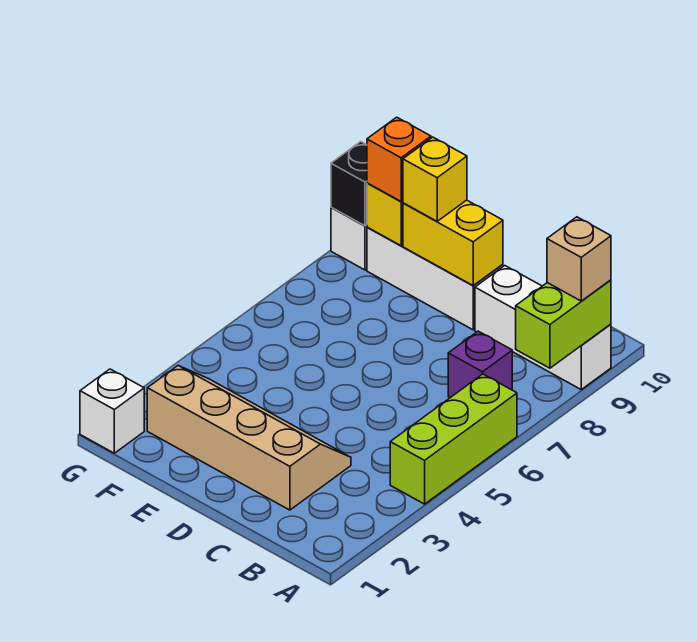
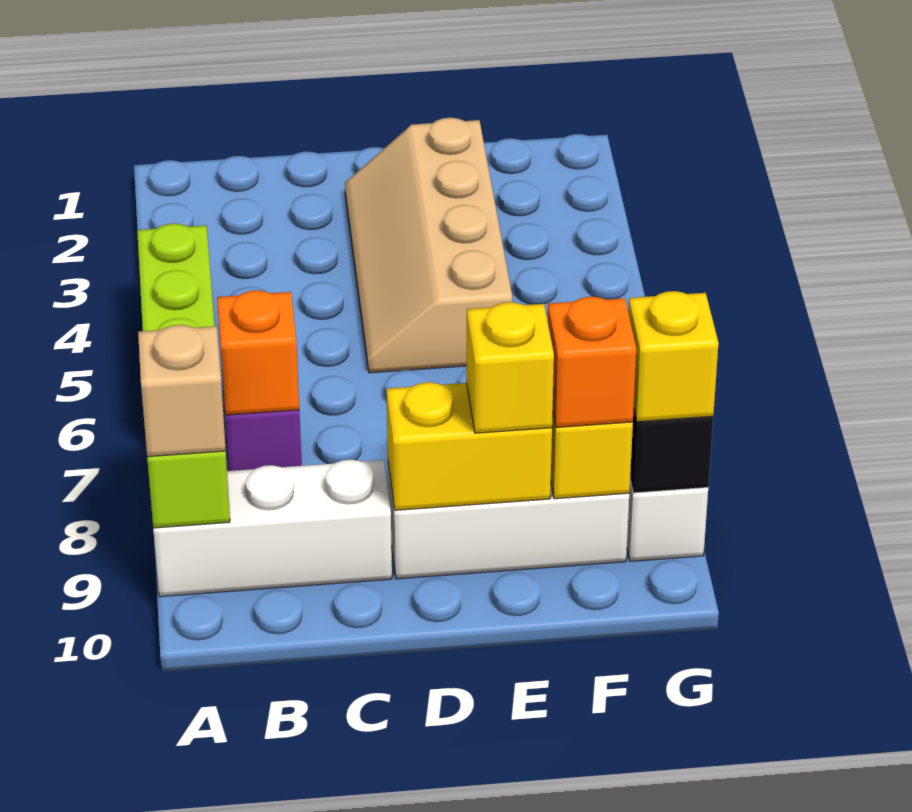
none -> orange 1x1 brick [217,290,299,415]
tan 2x4 slope [147,366,351,510] -> tan 2x4 slope turned to [345,118,512,373]
white 1x1 brick [80,369,144,453] -> none
none -> yellow 1x1 brick [628,291,719,422]

